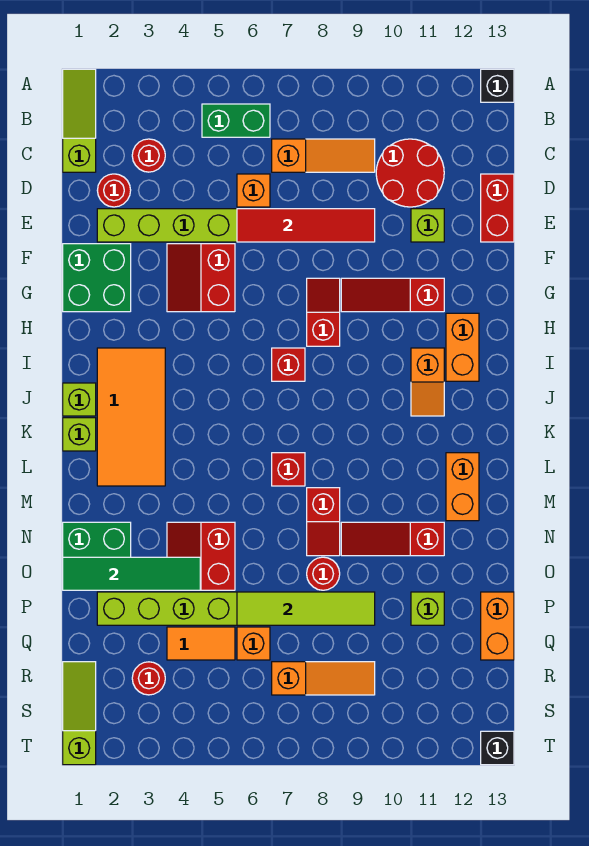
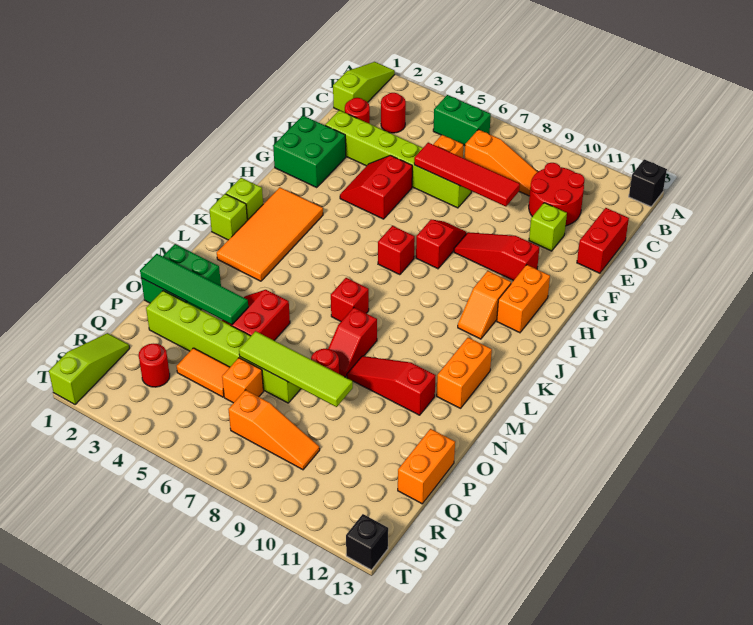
lime 1x1 brick [411,592,444,625] -> none

